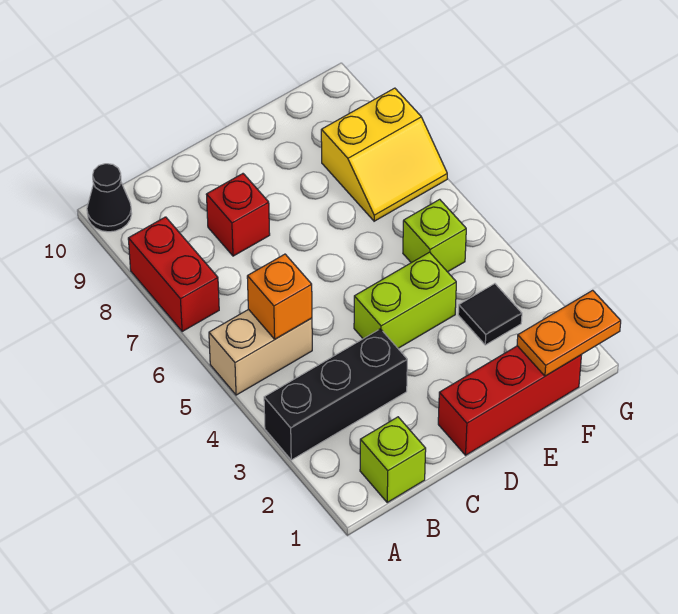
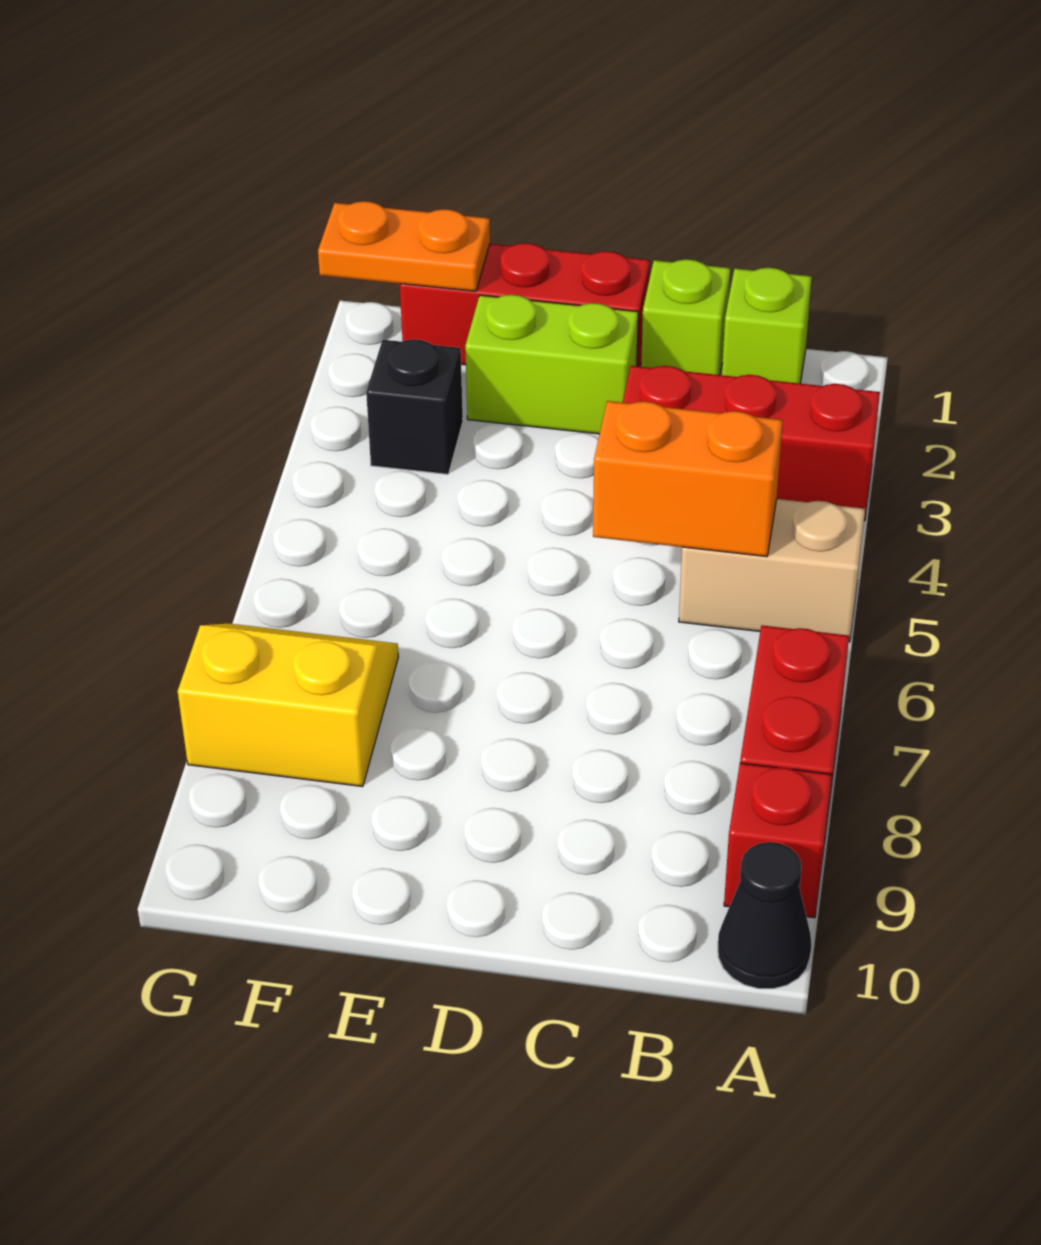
black 1x3 brick [264,329,407,460] -> red 1x3 brick [623,366,880,521]
orange 1x1 brick [247,254,312,339] -> orange 1x2 brick [593,401,783,557]
red 1x1 brick [206,174,270,256] -> red 1x1 brick moved to [724,763,832,918]
lime 1x2 brick [354,252,456,348] -> lime 1x2 brick moved to [465,295,638,434]
black 1x1 tile [458,284,522,345] -> black 1x1 brick [366,339,463,474]
lime 1x1 brick [403,199,466,272] -> lime 1x1 brick moved to [641,259,730,375]

